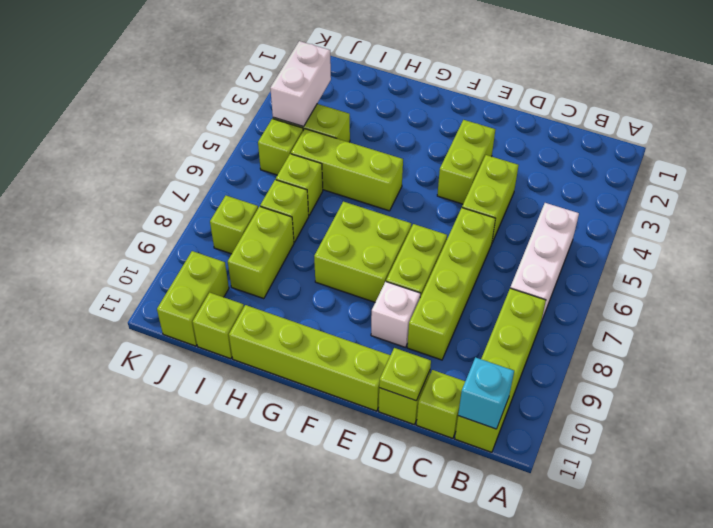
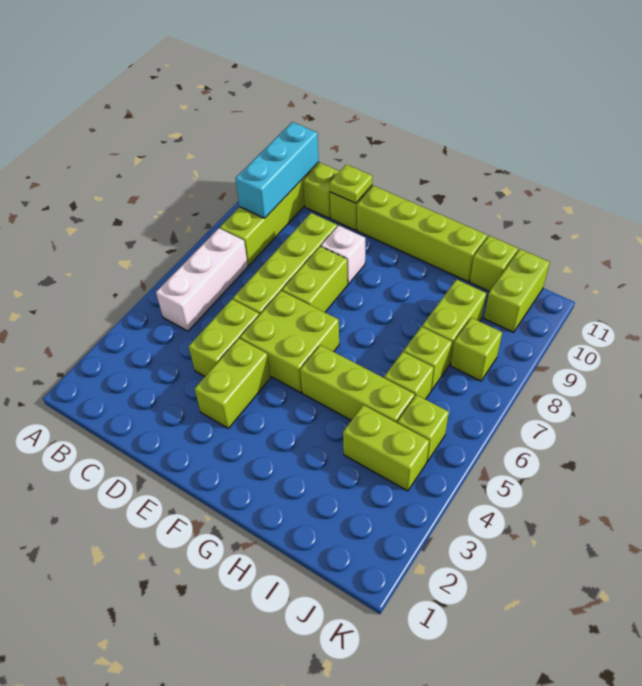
cyan 1x1 brick [458,357,514,429] -> cyan 1x3 brick [235,122,319,218]
lime 2x2 brick [314,202,411,302] -> lime 2x2 brick moved to [240,291,339,393]
white 1x2 brick [270,41,331,127] -> none

